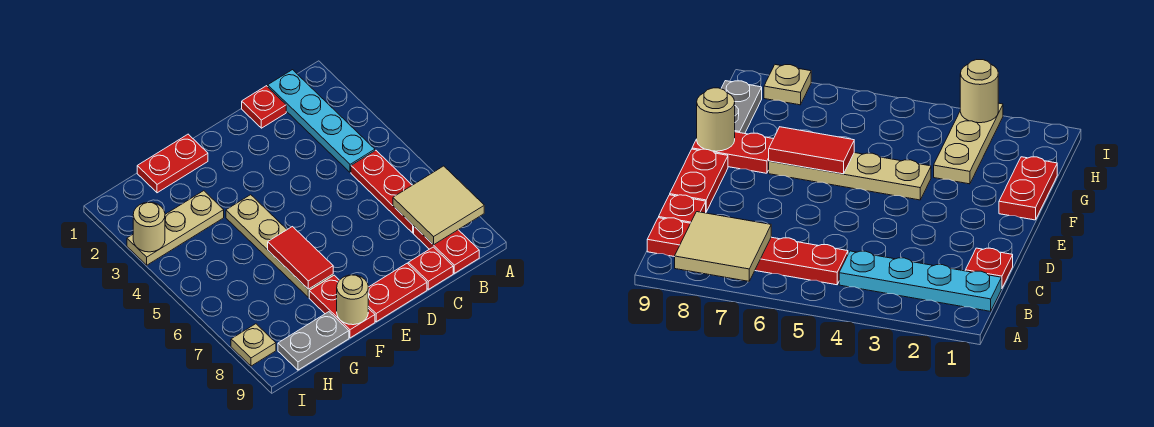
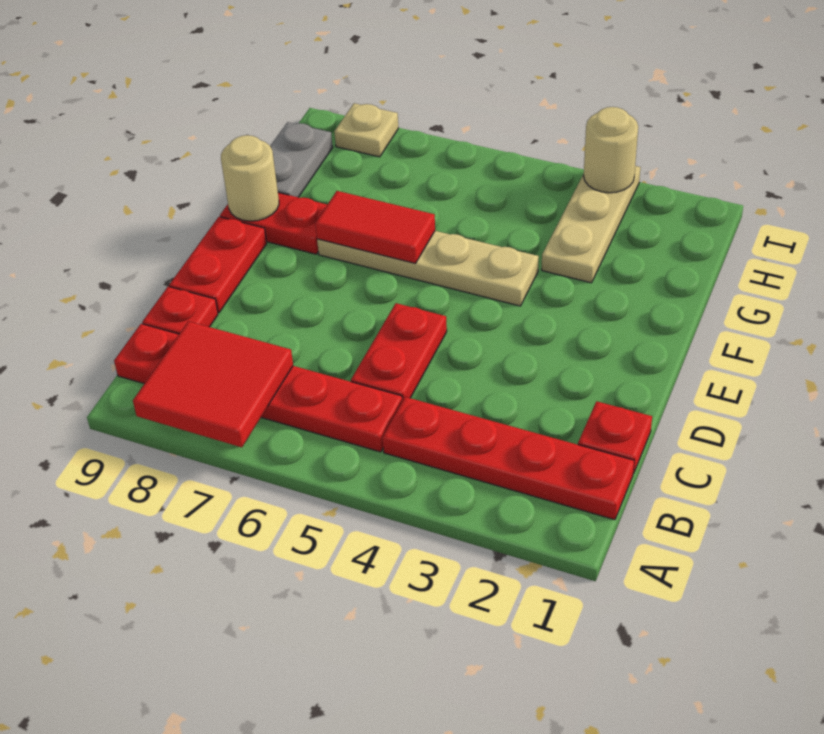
tan 2x2 tile [393,166,484,245] -> red 2x2 tile [133,321,293,447]
cyan 1x4 plate [268,70,375,173] -> red 1x4 plate [382,397,634,520]
red 1x2 plate [137,134,208,193] -> red 1x2 plate moved to [351,303,447,401]

